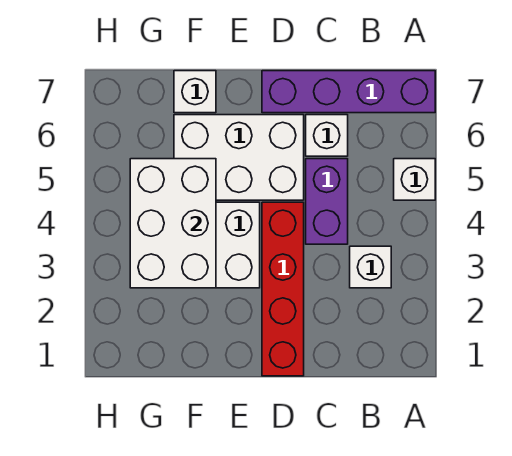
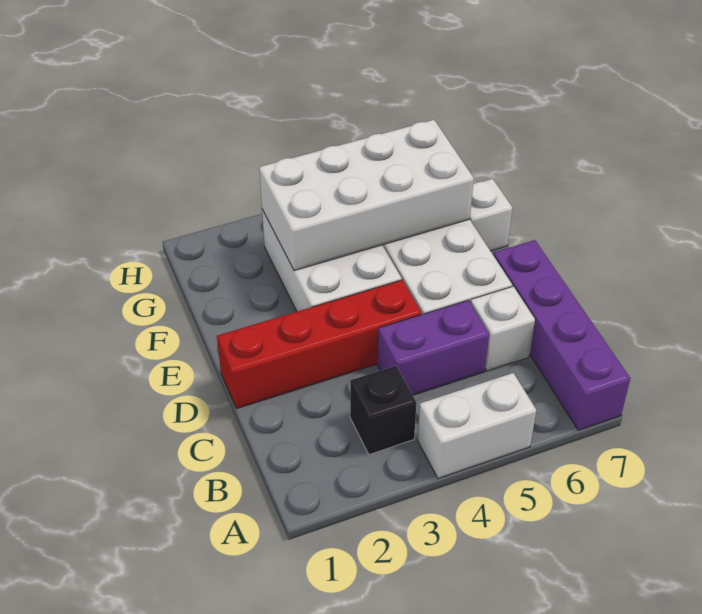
white 1x1 brick [394,159,435,200] -> white 1x2 brick [418,373,536,479]
white 1x1 brick [350,246,391,288] -> black 1x1 brick [350,366,416,455]
white 2x3 brick [130,159,216,288] -> white 2x4 brick [259,120,474,271]

